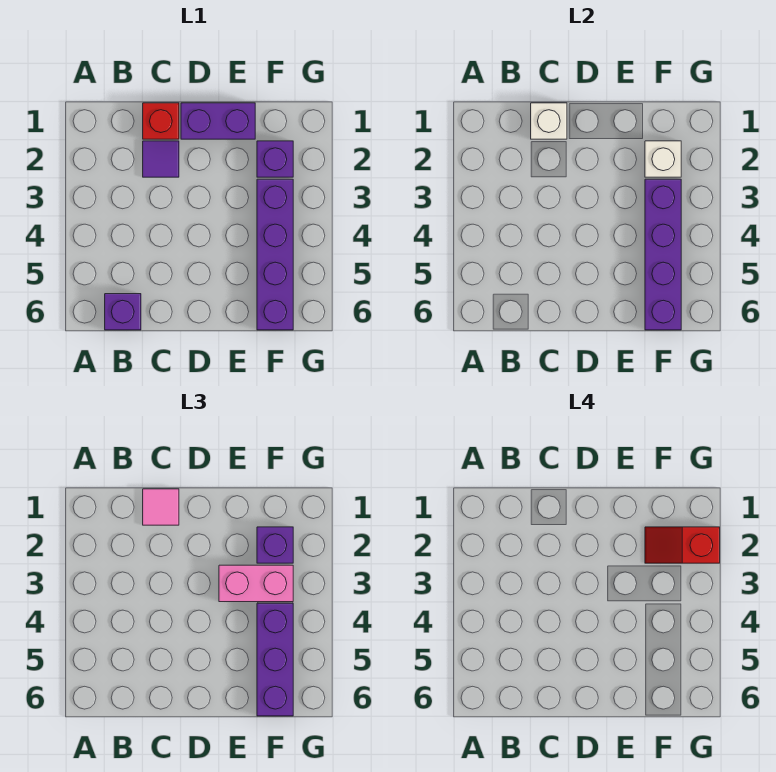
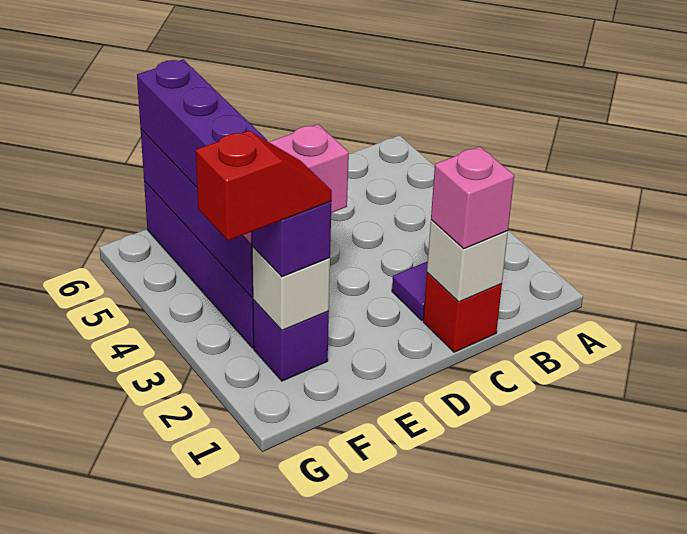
purple 1x1 brick [105,294,141,330] -> none
pink 1x1 tile [143,489,179,525] -> pink 1x1 brick [431,147,514,249]
purple 1x2 brick [181,103,255,139] -> none

